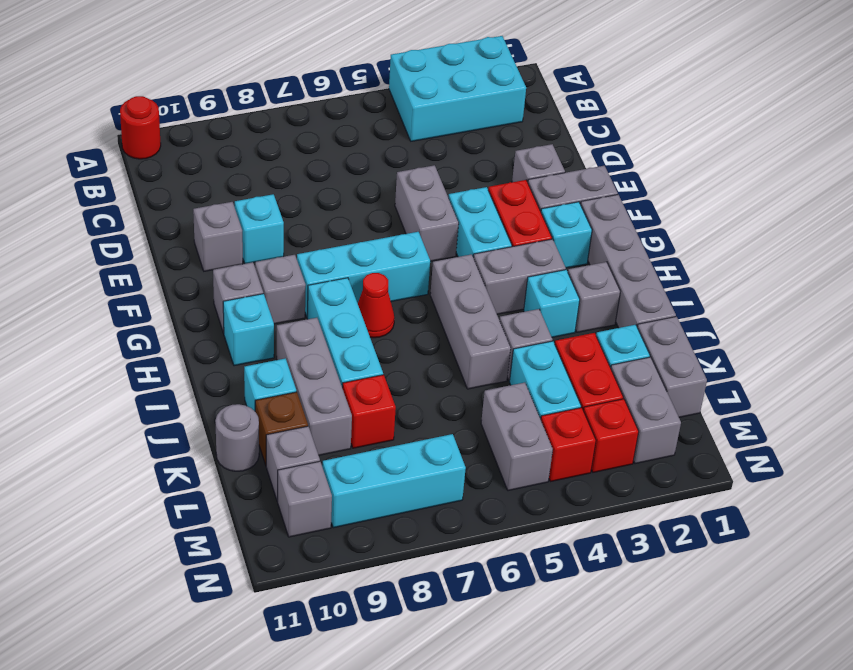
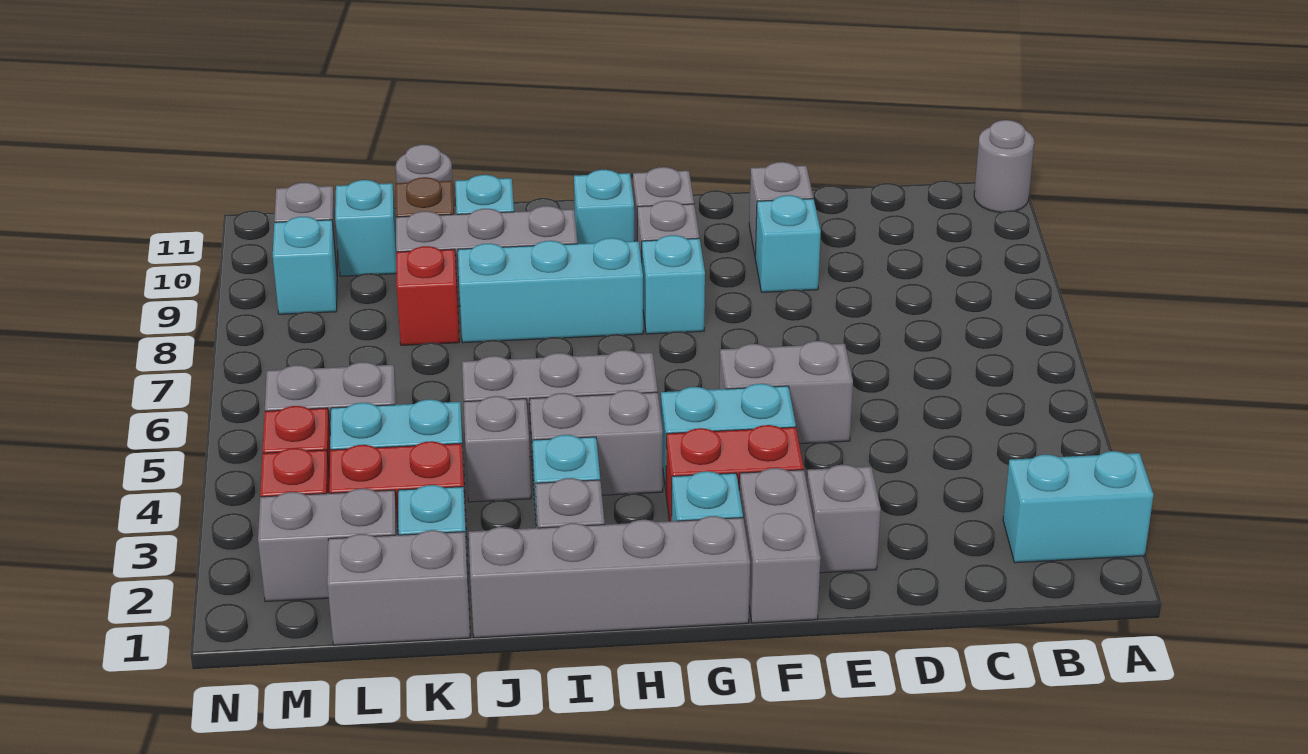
cyan 2x3 brick [389,36,526,141] -> cyan 1x2 brick [1003,451,1153,563]
red 1x1 round brick [120,96,161,159] -> grey 1x1 round brick [974,120,1034,212]
cyan 1x3 brick [297,232,430,318] -> cyan 1x1 brick [642,235,705,334]
grey 1x2 brick [473,239,566,314] -> grey 1x2 brick turned to [530,390,663,495]
red 1x1 cone [358,273,394,338] -> none
grey 1x1 brick [266,426,320,501] -> cyan 1x1 brick [335,180,396,276]
cyan 1x3 brick [322,434,466,528] -> cyan 1x1 brick [273,217,337,314]

